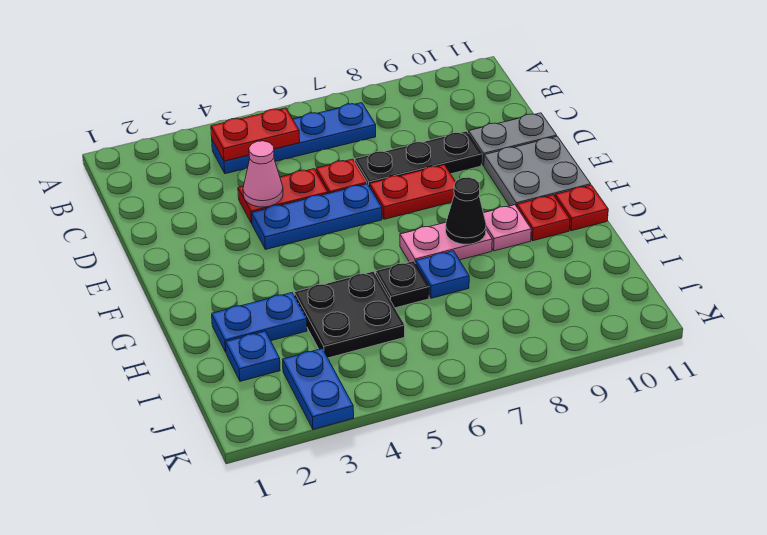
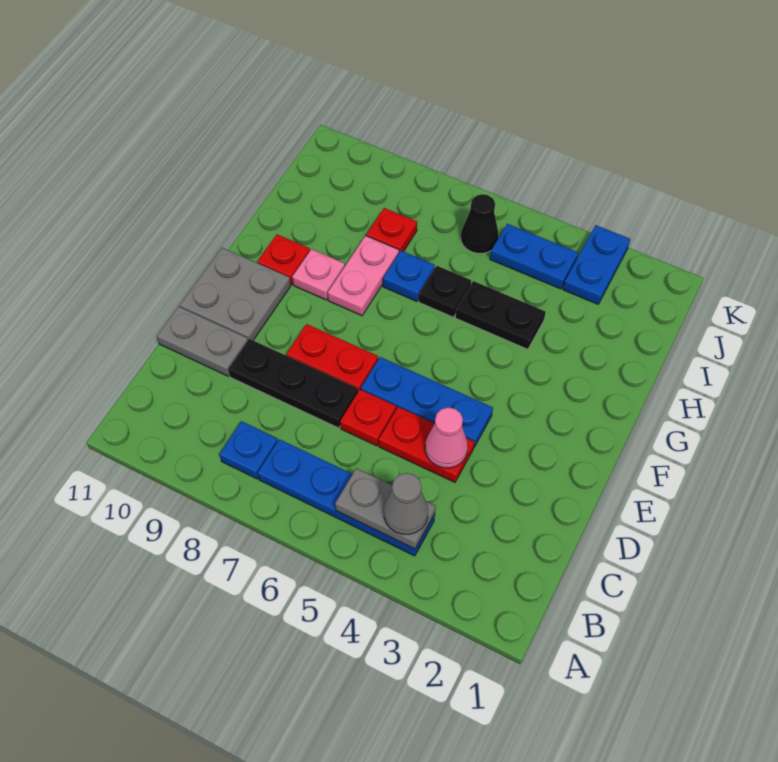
red 1x2 plate [211,108,300,161] -> grey 1x2 plate [335,468,436,549]
none -> grey 1x1 cone [384,473,428,534]
pink 1x2 plate [400,222,492,263] -> pink 1x2 plate turned to [328,236,399,316]
black 1x1 cone [446,177,486,244] -> black 1x1 cone moved to [461,194,498,253]
red 1x1 plate [555,185,608,231] -> red 1x1 plate moved to [366,208,417,252]
blue 1x2 plate [212,293,307,352] -> blue 1x2 plate moved to [490,224,578,289]
black 2x2 plate [294,271,405,358] -> black 1x2 plate [455,281,546,349]
blue 1x1 plate [226,331,280,381] -> blue 1x1 plate moved to [220,421,278,479]

